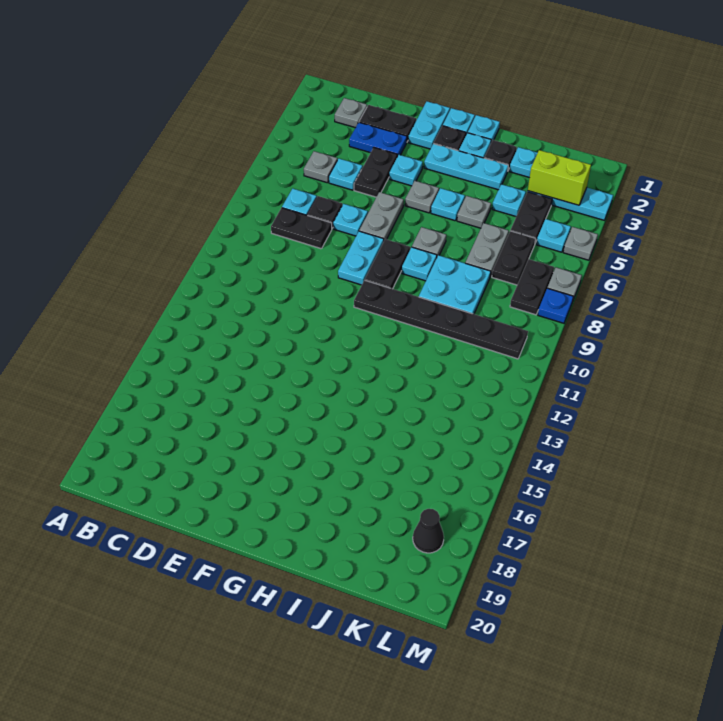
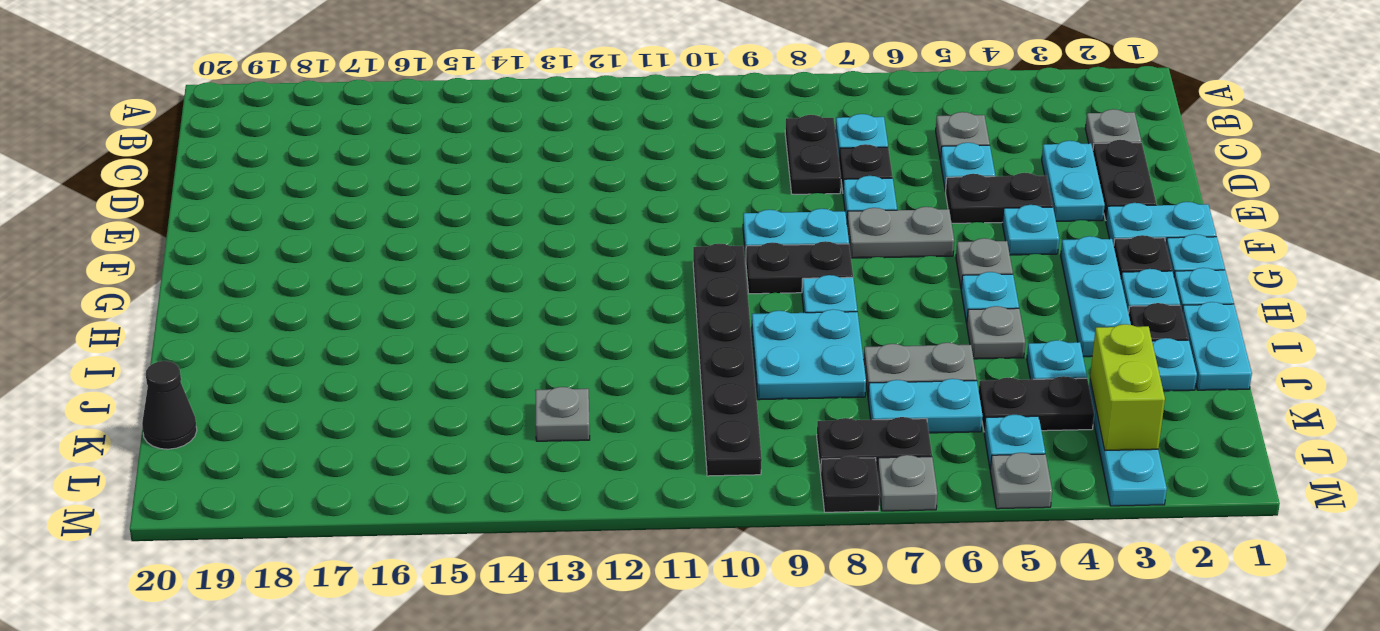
blue 1x2 plate [349,122,407,157] -> cyan 1x2 plate [1042,141,1105,221]
grey 1x1 plate [412,227,446,256] -> grey 1x1 plate moved to [535,387,590,441]
none -> cyan 1x2 plate [1182,302,1252,390]
black 1x2 plate [492,231,535,285] -> cyan 1x2 plate [868,379,983,433]
black 1x1 cone [413,509,444,553] -> black 1x1 cone moved to [142,361,197,449]
blue 1x1 plate [538,288,573,323] -> black 1x1 plate [820,456,880,512]

